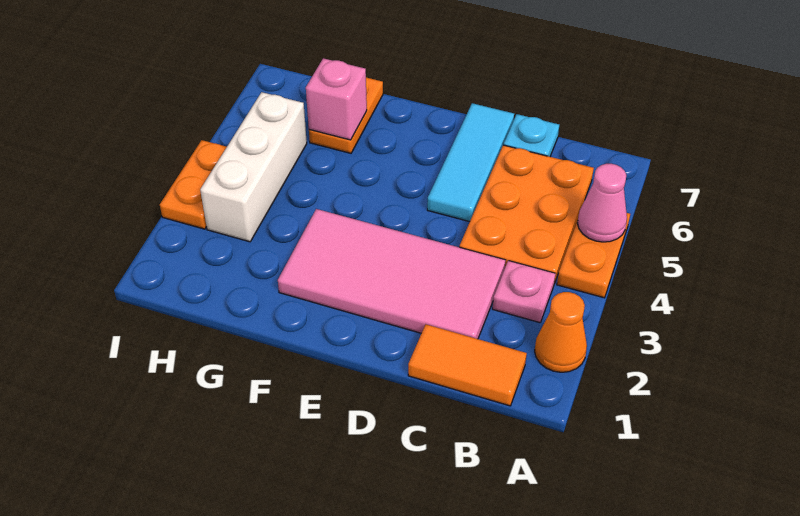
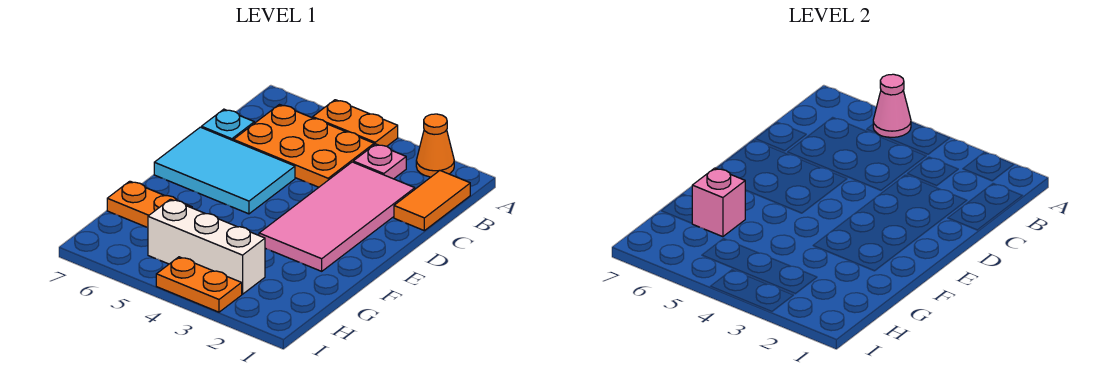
cyan 1x3 tile [427,103,514,222] -> cyan 2x3 tile [154,127,295,214]

